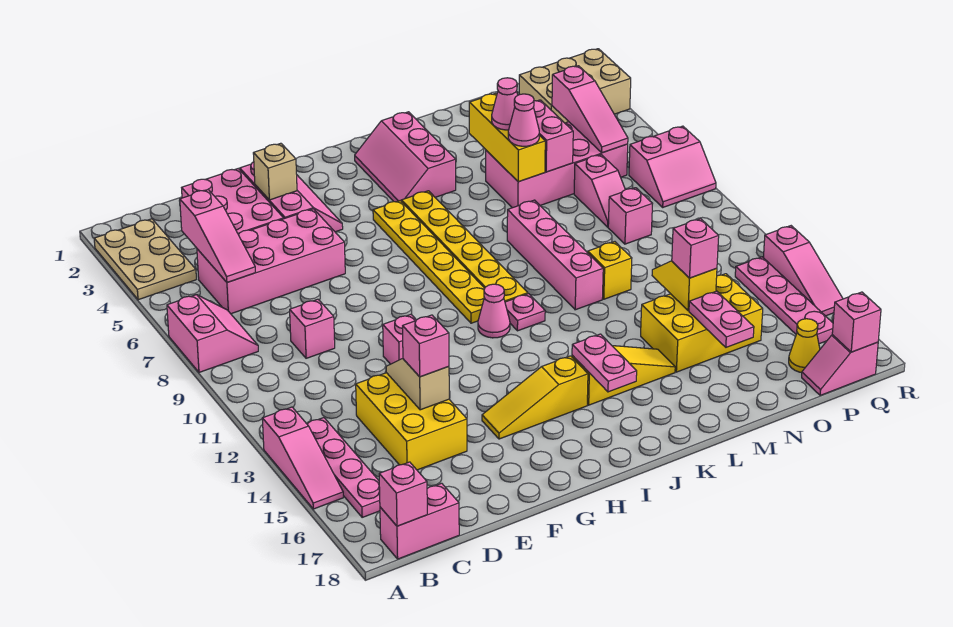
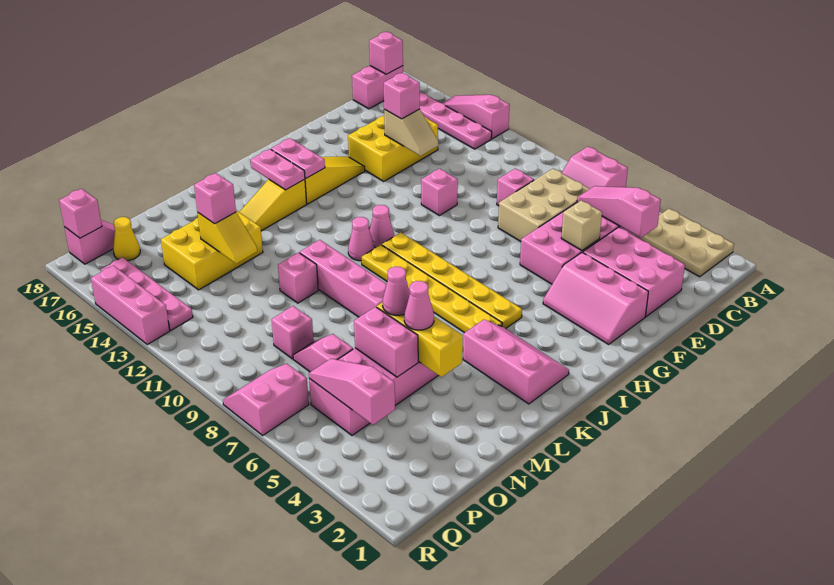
yellow 2x3 brick [356,373,467,470] -> yellow 2x3 brick turned to [348,116,438,181]
tan 1x1 brick [253,143,297,200] -> tan 1x1 brick moved to [561,200,602,250]
pink 1x1 plate [505,294,545,331] -> pink 1x1 cone [348,217,374,261]
yellow 1x1 brick [588,242,632,299] -> pink 1x1 brick [278,253,318,303]
pink 1x2 plate [689,291,754,347] -> pink 1x2 plate moved to [271,138,325,178]
tan 2x3 brick [519,49,631,123] -> tan 2x3 brick moved to [498,169,589,242]
pink 1x3 slope [763,226,843,316] -> pink 1x3 brick [91,266,170,344]

